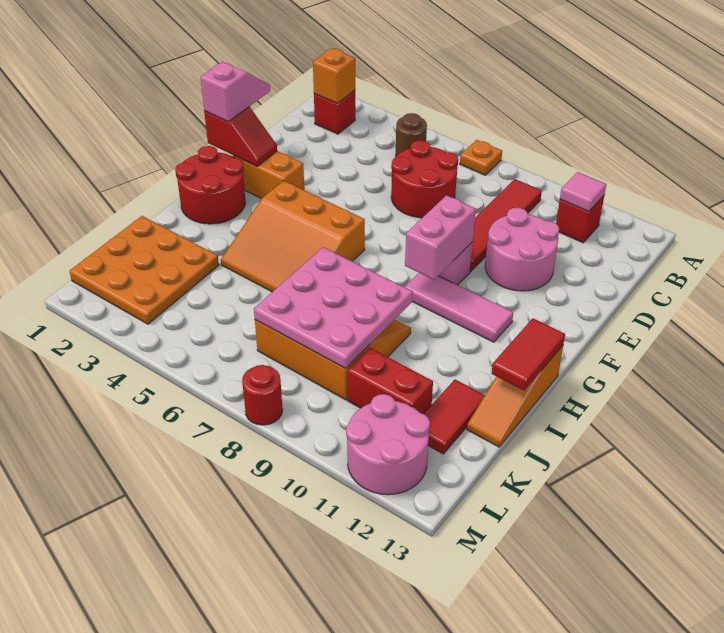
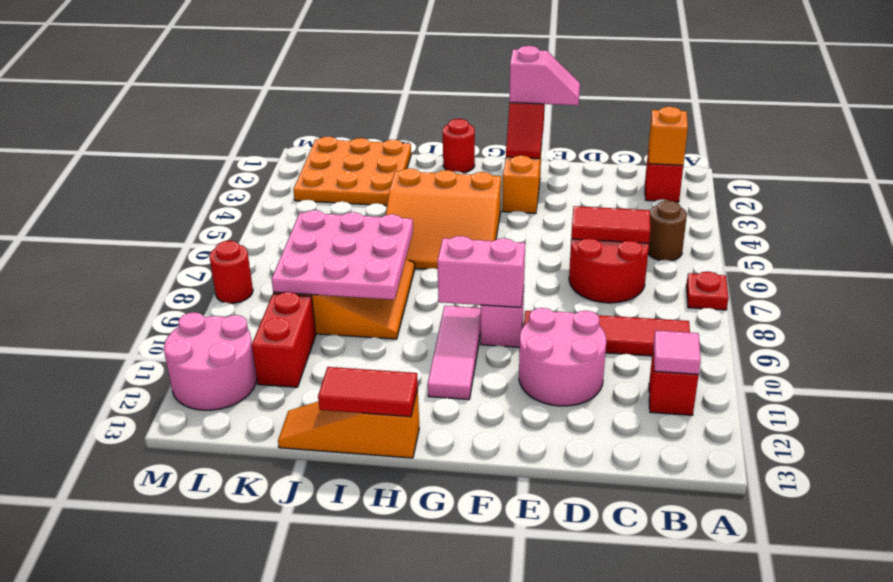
orange 1x1 plate [460,140,502,175] -> red 1x1 plate [686,272,729,310]
red 2x2 round brick [175,146,245,224] -> red 1x1 round brick [443,119,475,173]
orange 3x3 slope [221,181,365,292] -> orange 3x3 slope turned to [386,168,501,269]
red 1x2 tile [424,380,485,454] -> red 1x2 tile moved to [571,206,650,243]

